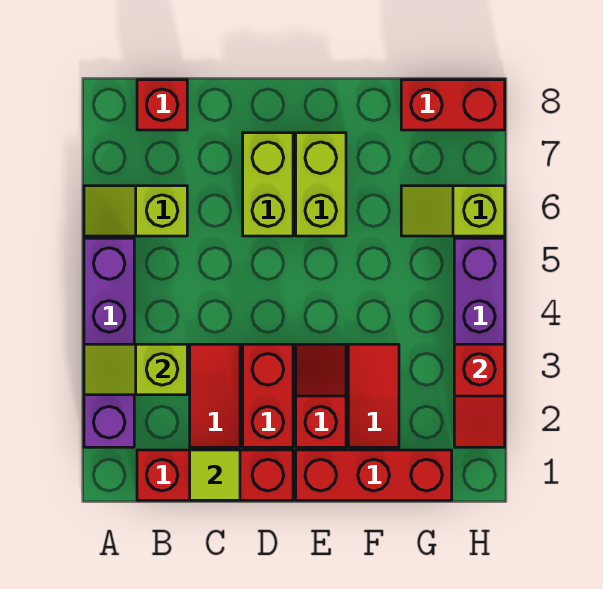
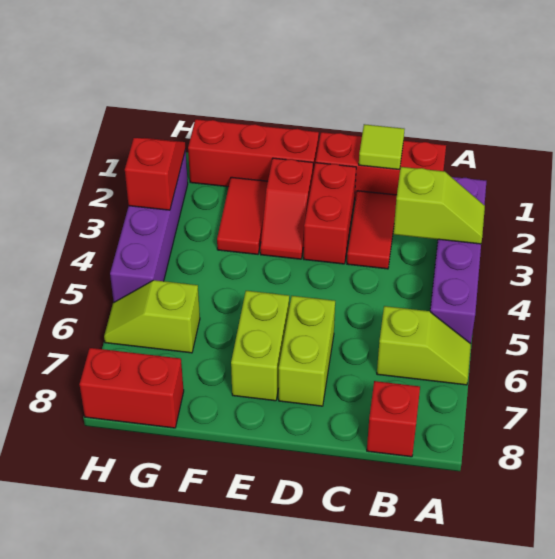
lime 1x2 slope [401,186,505,236] -> lime 1x2 slope turned to [104,280,200,353]

